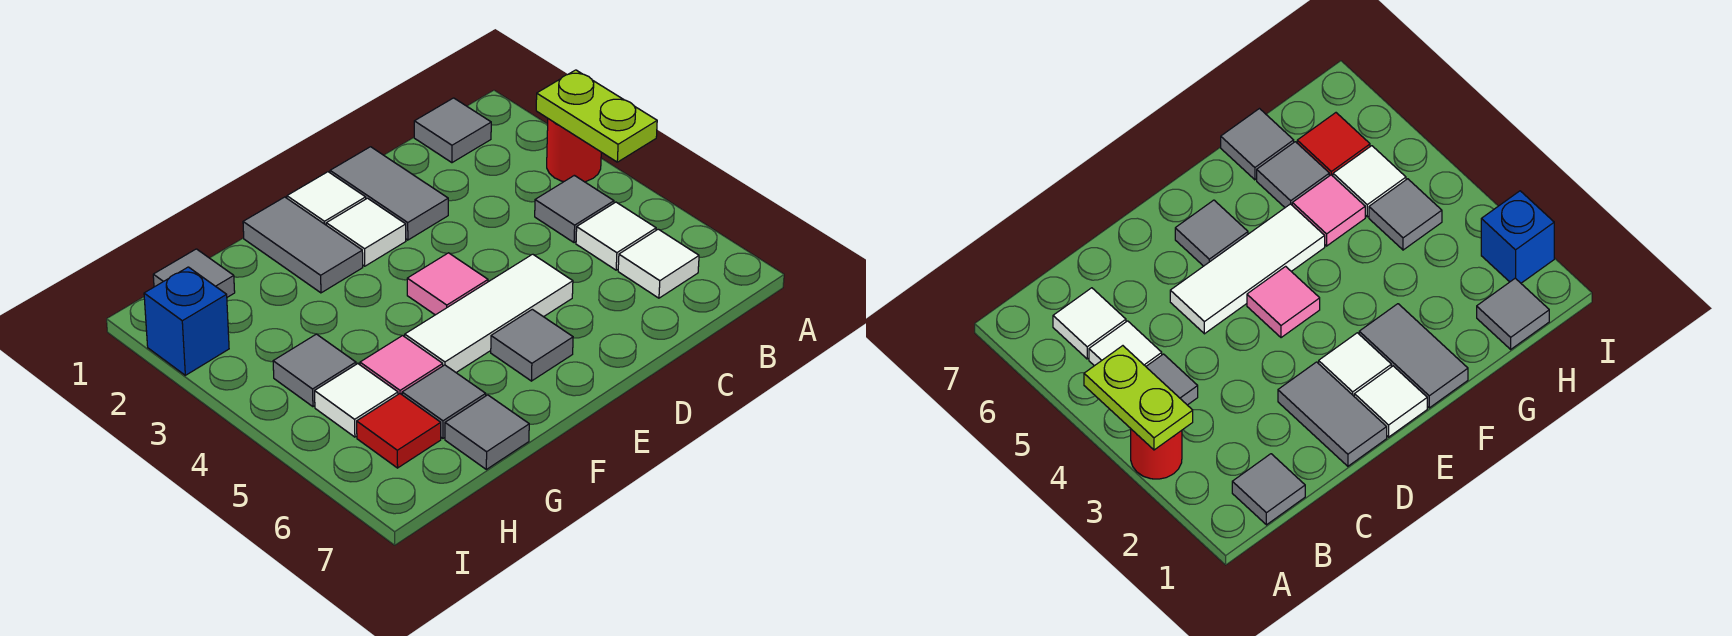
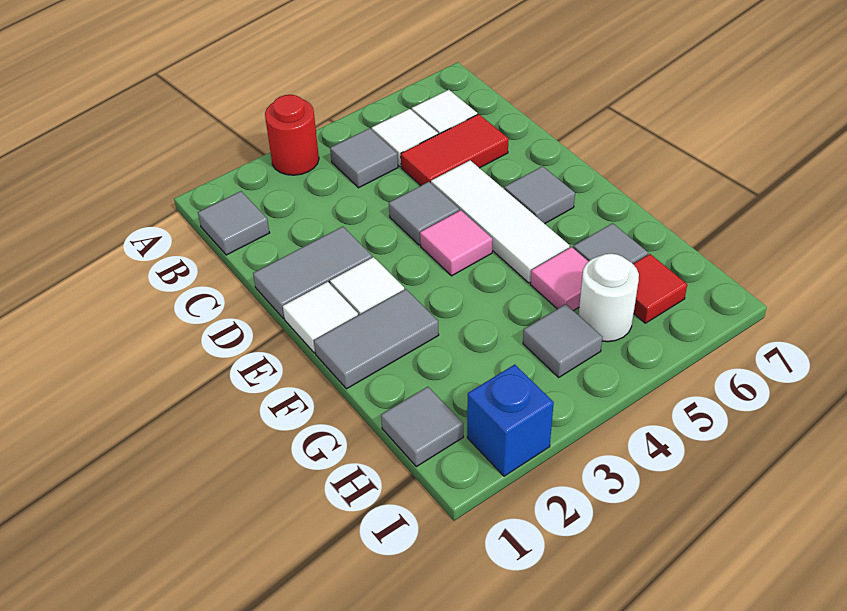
lime 1x2 plate [536,70,657,162] -> none
none -> red 1x2 tile [401,114,508,185]
grey 1x1 tile [445,395,529,469] -> grey 1x1 tile moved to [389,182,459,245]
white 1x1 tile [315,364,398,437] -> white 1x1 round brick [578,254,639,342]

